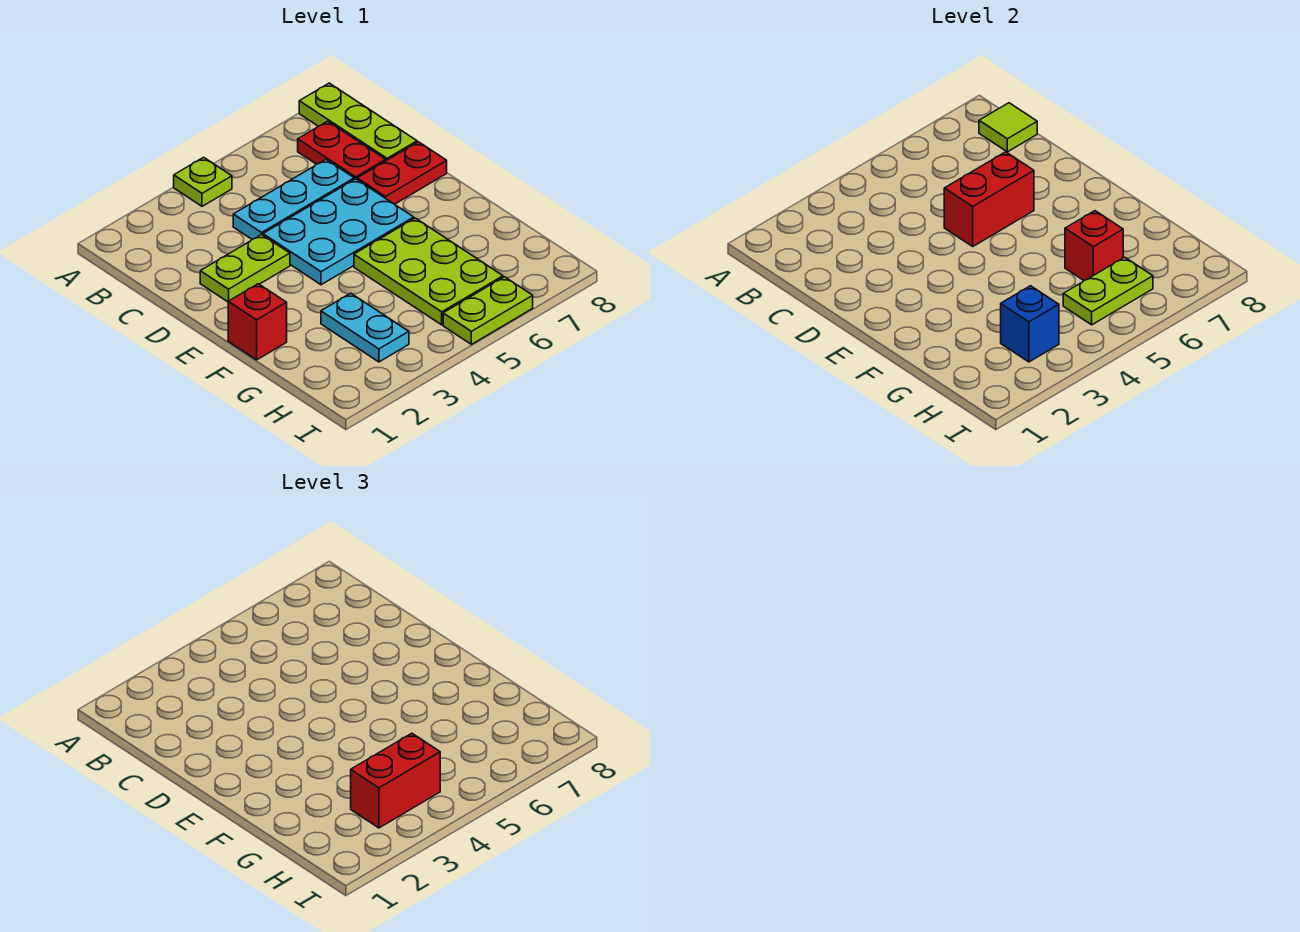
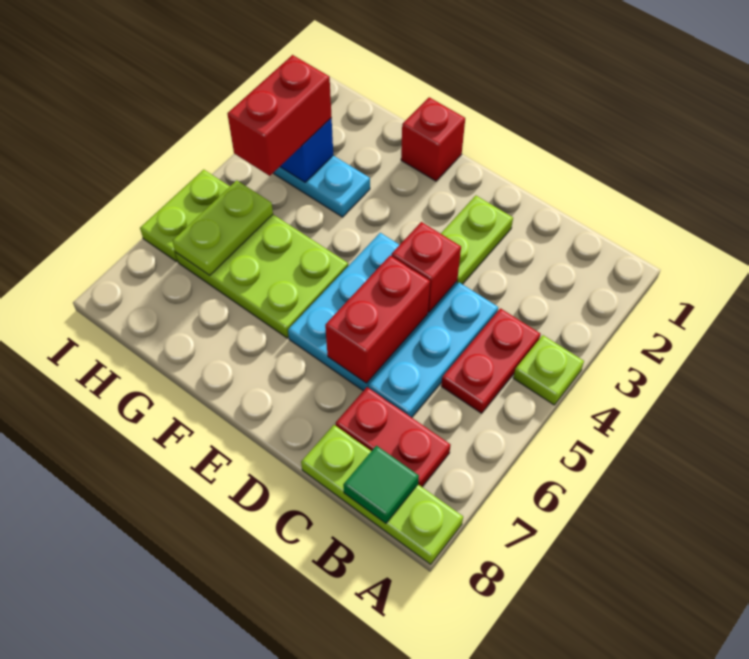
lime 1x1 tile [979,103,1037,152] -> green 1x1 tile [343,446,419,523]
red 1x2 plate [357,142,447,204] -> red 1x2 plate moved to [441,308,540,413]
red 1x1 brick [1065,211,1123,280] -> red 1x1 brick moved to [391,222,461,312]

